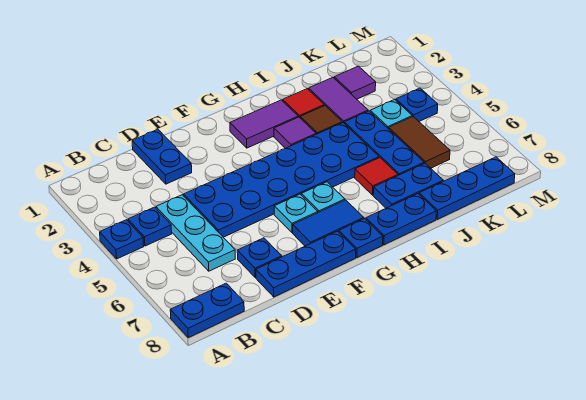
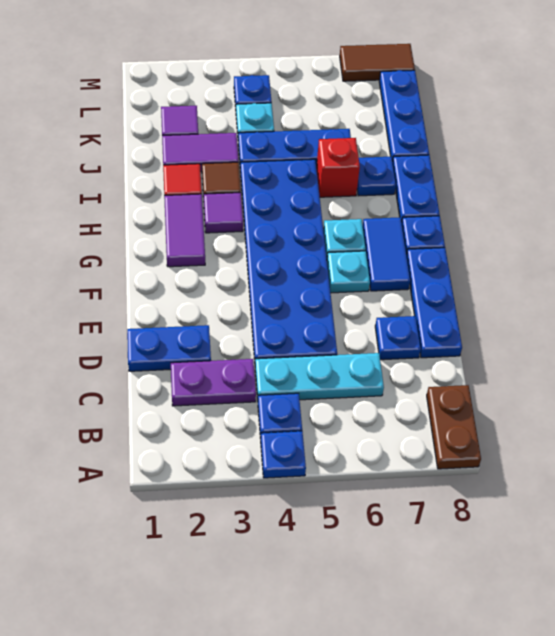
blue 1x2 plate [170,283,244,338] -> brown 1x2 plate [427,385,481,469]
none -> purple 1x2 plate [171,359,256,406]
red 1x1 tile [355,158,398,195] -> red 1x1 brick [316,138,360,197]
blue 1x2 plate [373,163,443,208] -> blue 1x1 plate [357,157,396,196]
brown 1x2 tile [389,117,450,168] -> brown 1x2 tile moved to [340,44,415,81]

